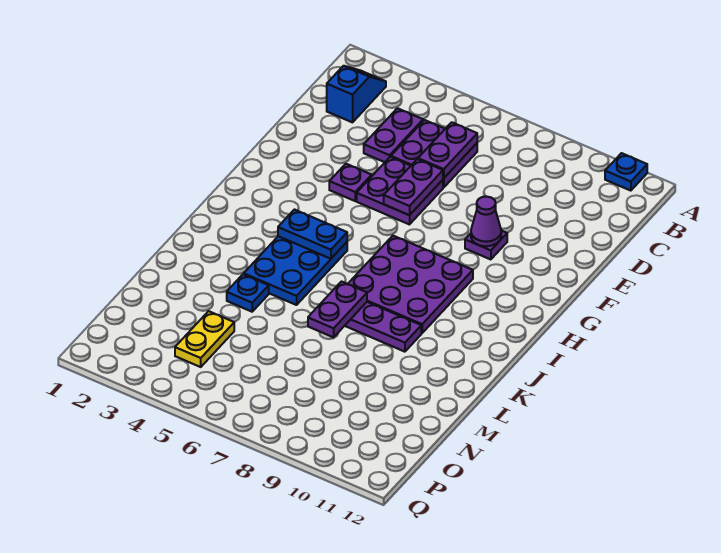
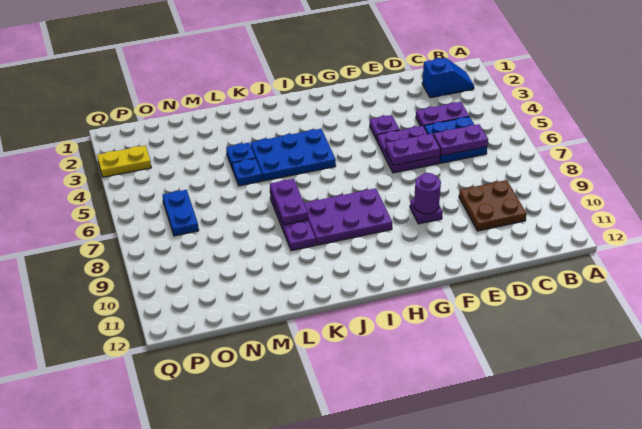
blue 1x1 plate [605,153,647,191] -> blue 1x1 plate moved to [232,158,262,186]
purple 2x2 plate [391,120,477,188] -> blue 2x2 plate [424,117,487,163]
none -> brown 2x2 plate [459,180,526,231]
purple 1x1 cone [471,196,501,246] -> purple 1x1 round brick [414,173,441,214]
purple 3x3 plate [348,236,473,333] -> purple 2x3 plate [304,188,392,245]
blue 1x2 plate [278,210,347,259] -> blue 1x2 plate moved to [163,190,199,236]
purple 1x2 plate [308,282,367,337] -> purple 1x2 plate turned to [270,179,308,225]
yellow 1x2 plate [175,311,234,367] -> yellow 1x2 plate moved to [97,146,151,177]

